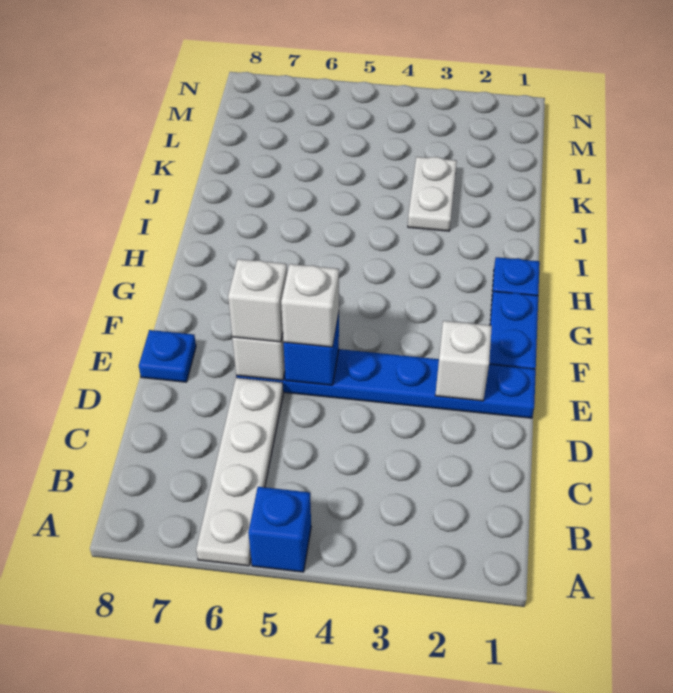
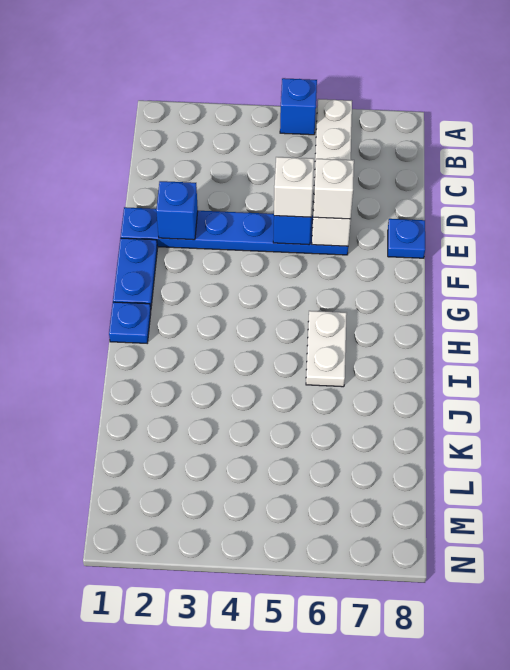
white 1x1 brick [435,321,492,401] -> blue 1x1 brick [156,181,198,240]
white 1x2 plate [408,157,457,231] -> white 1x2 plate moved to [306,311,347,387]

